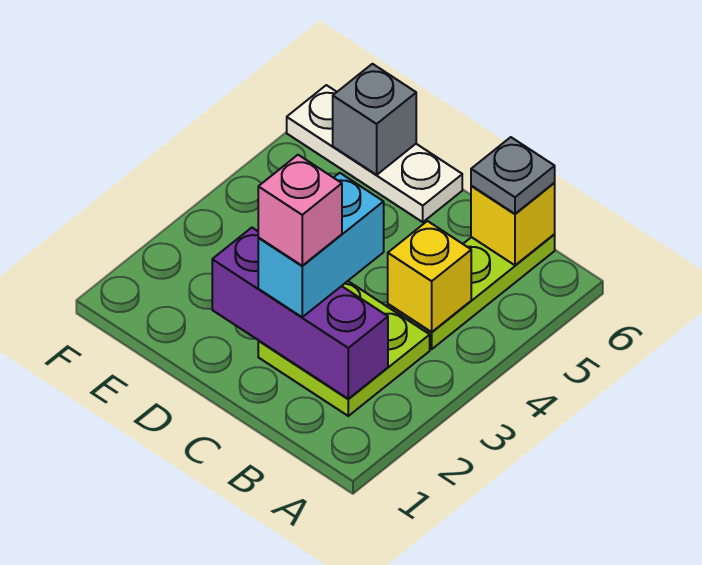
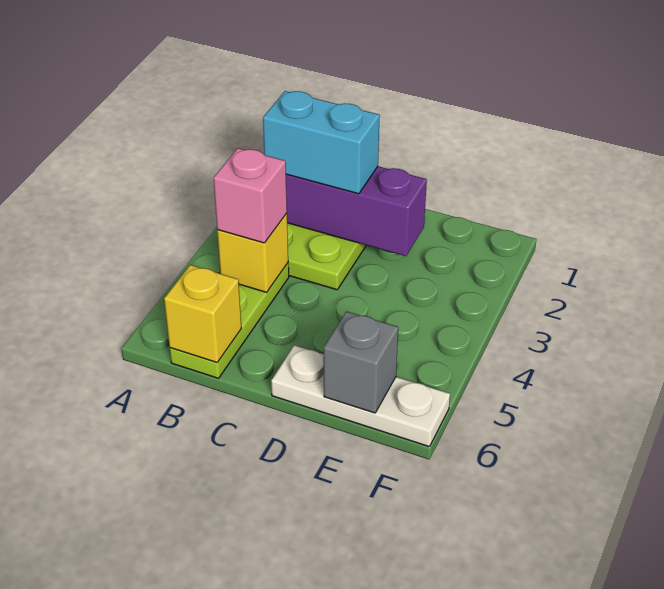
grey 1x1 plate [471,137,555,214] -> none
cyan 1x2 brick [258,173,384,317] -> cyan 1x2 brick turned to [263,91,380,194]
pink 1x1 brick [258,155,342,266] -> pink 1x1 brick moved to [214,148,287,243]

